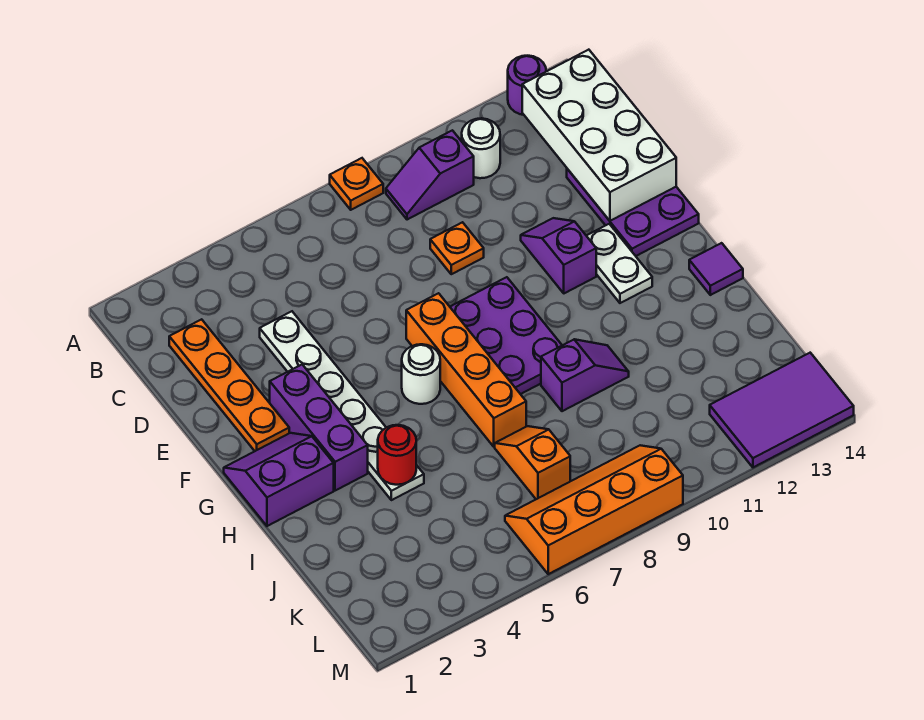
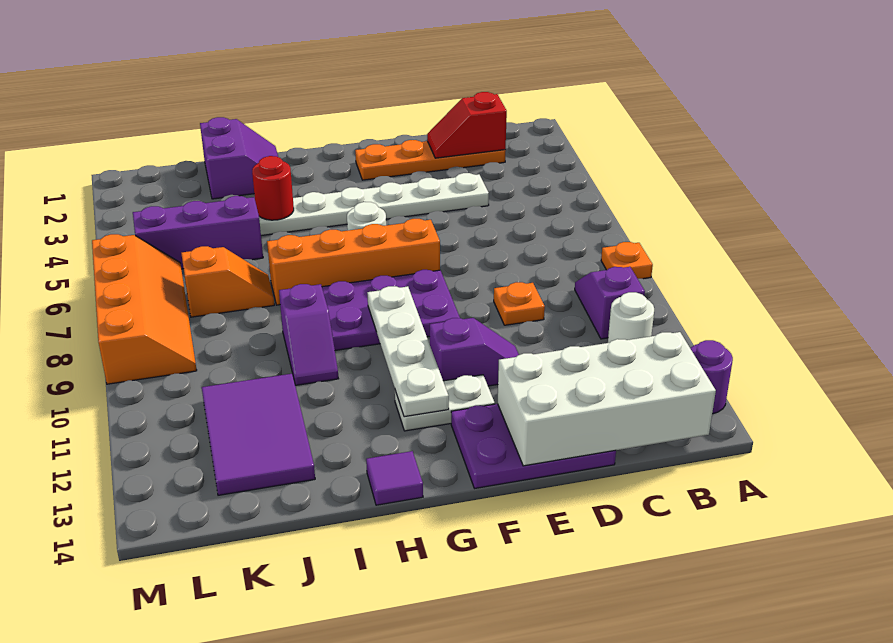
none -> red 1x2 slope [427,92,507,158]
purple 1x3 brick [270,365,368,491] -> purple 1x3 brick moved to [133,196,263,269]
purple 2x2 slope [224,433,334,526] -> purple 2x2 slope moved to [200,117,278,199]
none -> white 1x4 plate [367,286,449,417]
purple 2x3 tile [710,353,854,467] -> purple 2x3 tile moved to [202,374,315,495]

